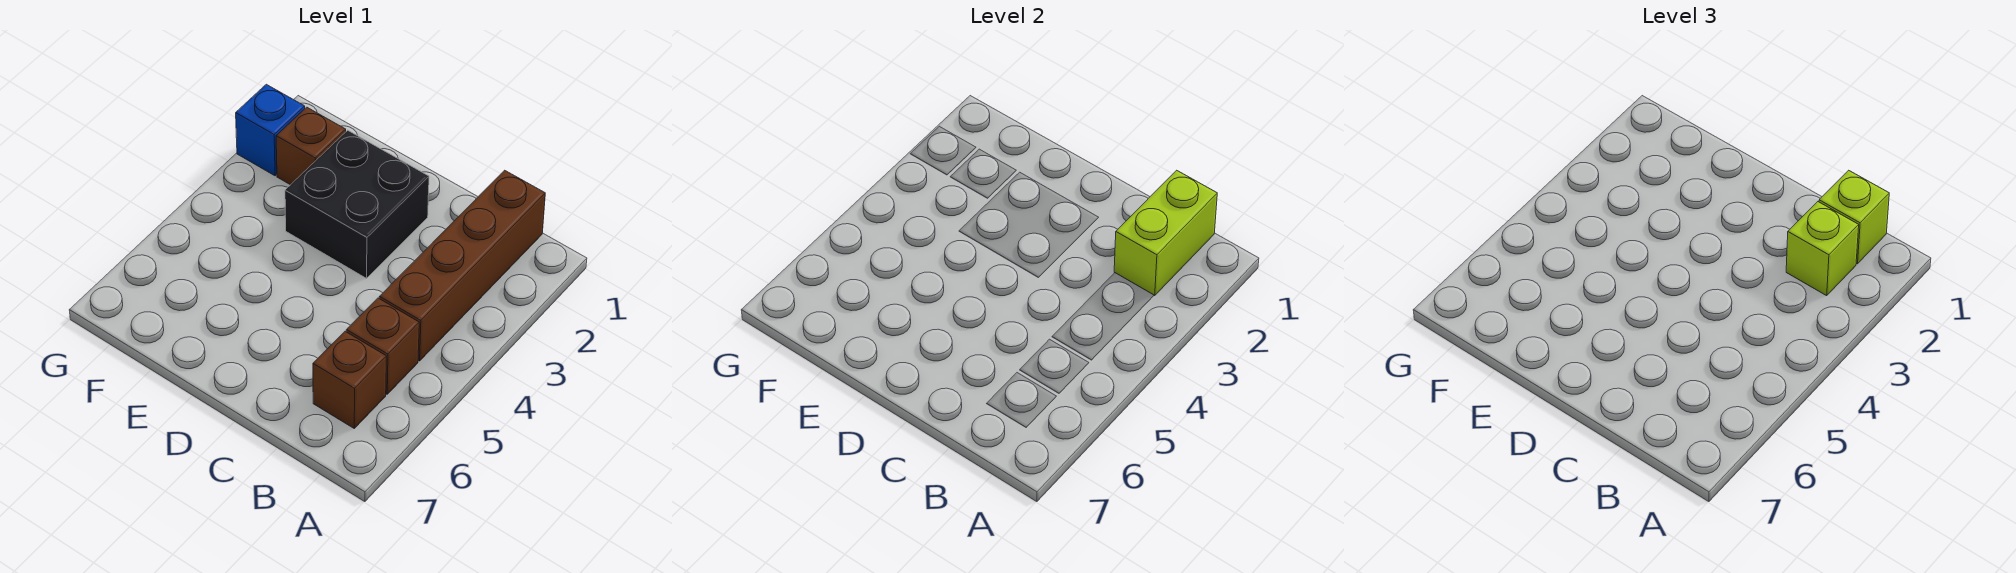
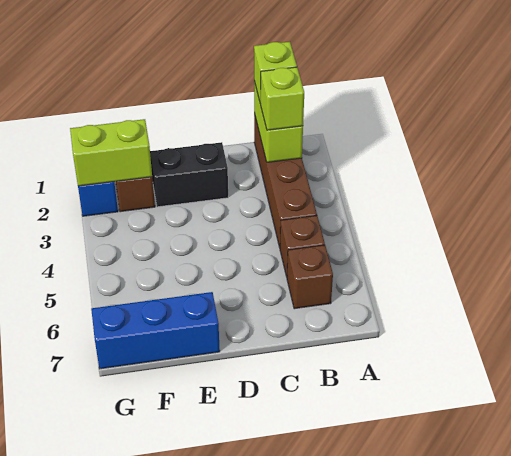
black 2x2 brick [285,130,429,278] -> black 1x2 brick [150,142,228,207]
none -> blue 1x3 brick [91,292,220,369]
none -> lime 1x2 brick [70,119,152,186]

